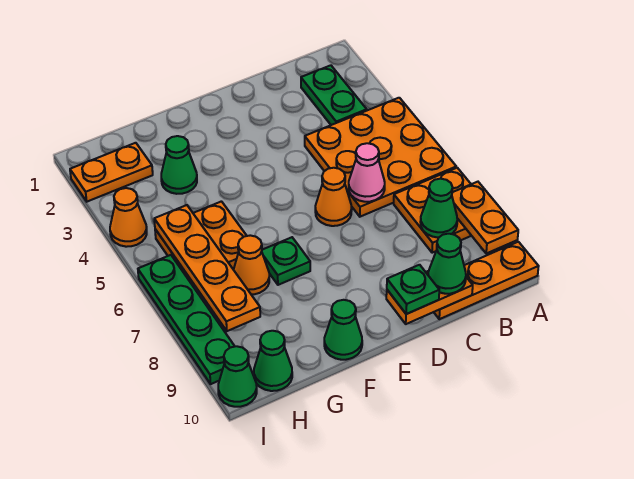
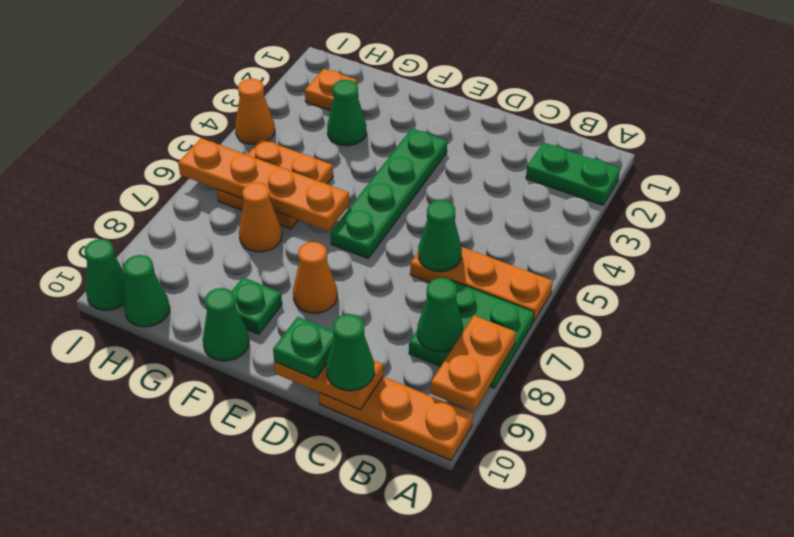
orange 3x3 plate [305,98,456,217] -> orange 1x3 plate [410,247,553,322]
orange 2x2 plate [394,168,471,253] -> green 2x2 plate [409,280,534,388]
green 1x2 plate [301,65,367,125] -> green 1x2 plate turned to [526,142,620,205]
pink 1x1 cone [349,143,385,202] -> green 1x1 cone [418,200,462,272]
orange 1x1 cone [315,168,352,226] -> orange 1x1 cone moved to [293,242,337,313]
green 1x1 plate [262,237,310,285] -> green 1x1 plate moved to [231,277,282,334]
orange 1x2 plate [70,143,153,202] -> orange 1x1 plate [305,69,357,111]
orange 1x4 plate [154,205,260,331] -> orange 1x4 plate turned to [178,138,349,231]
green 1x4 plate [138,255,235,384] -> green 1x4 plate moved to [330,129,447,258]

